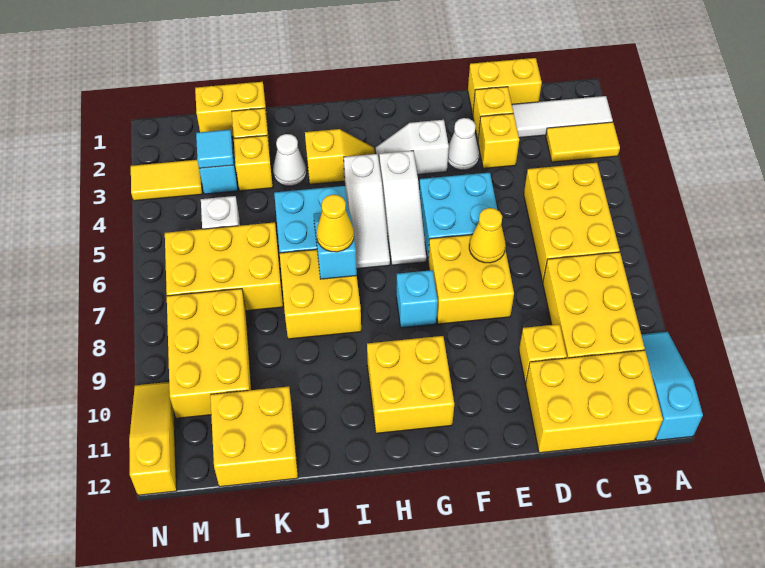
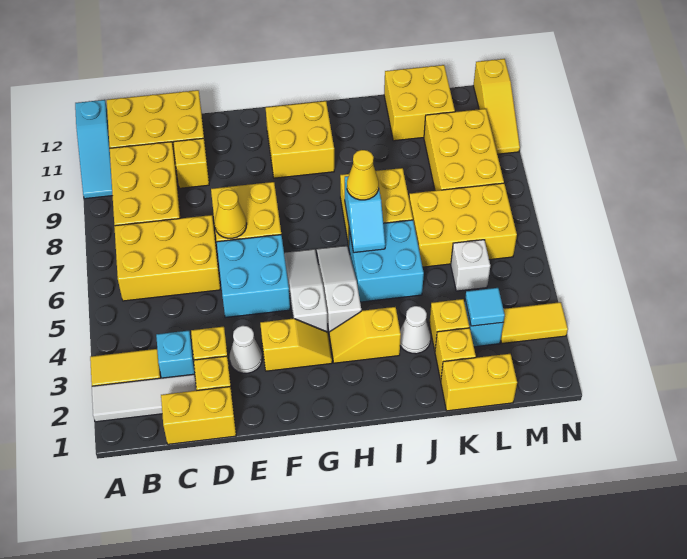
yellow 2x3 brick [524,163,620,281] -> yellow 2x3 brick turned to [114,215,221,301]
white 1x2 slope [376,120,449,175] -> yellow 1x2 slope [260,318,332,371]
cyan 1x1 brick [396,270,438,328] -> cyan 1x1 brick moved to [156,331,195,378]

